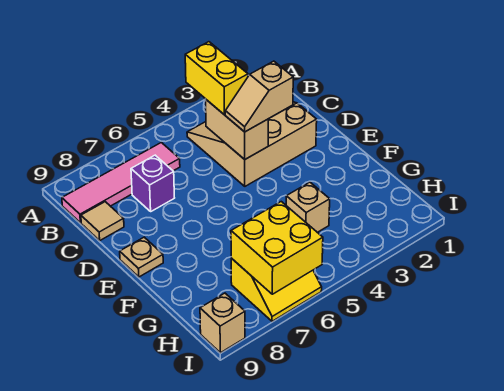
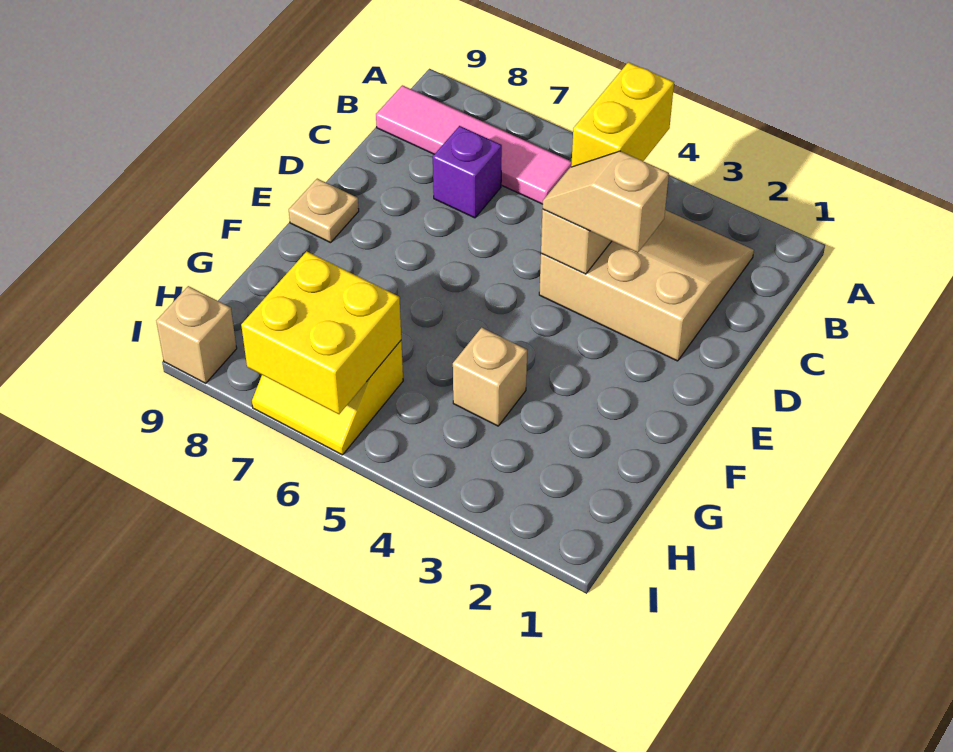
tan 1x1 tile [81,202,124,240] -> none

